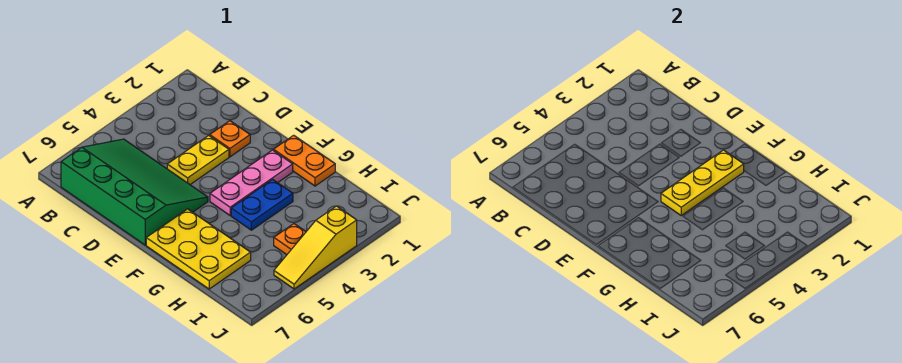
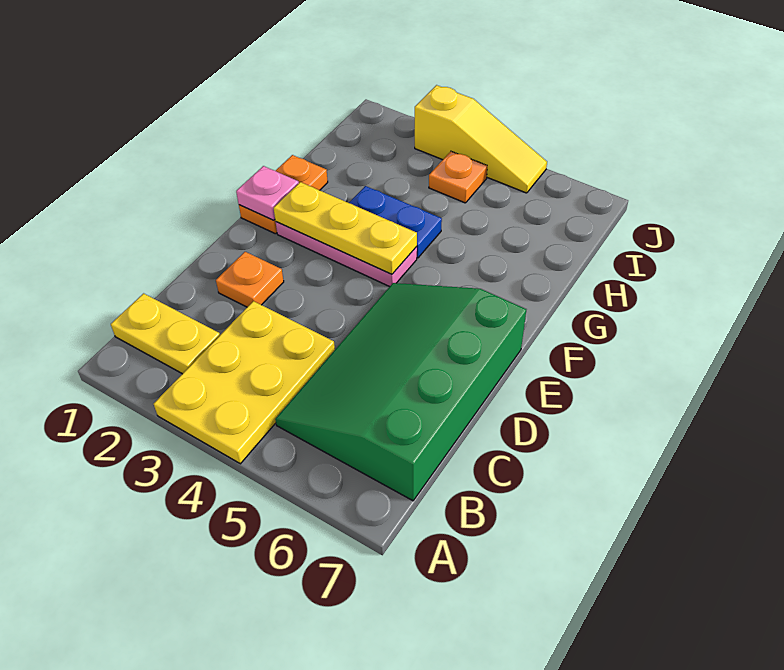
yellow 1x2 plate [167,135,229,184] -> yellow 1x2 plate moved to [111,293,220,374]
none -> pink 1x1 plate [236,166,299,220]
yellow 2x3 plate [146,209,251,289] -> yellow 2x3 plate moved to [154,301,335,464]

